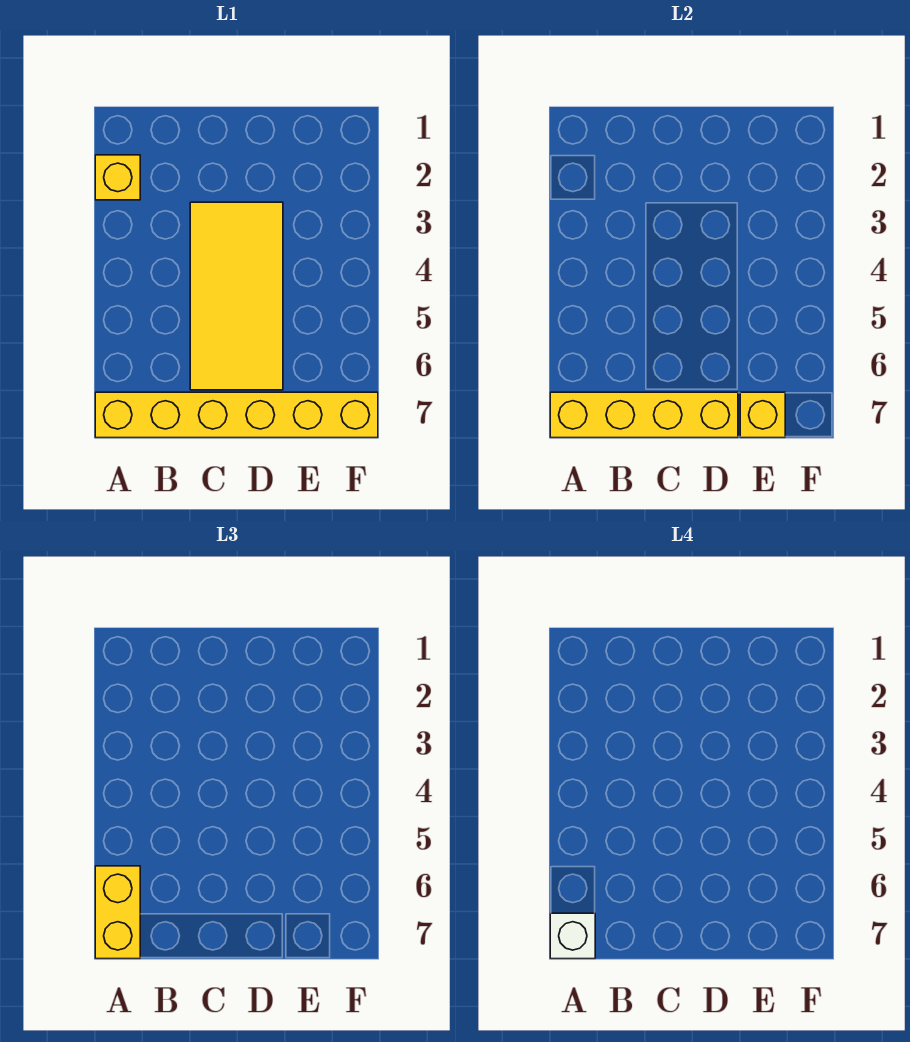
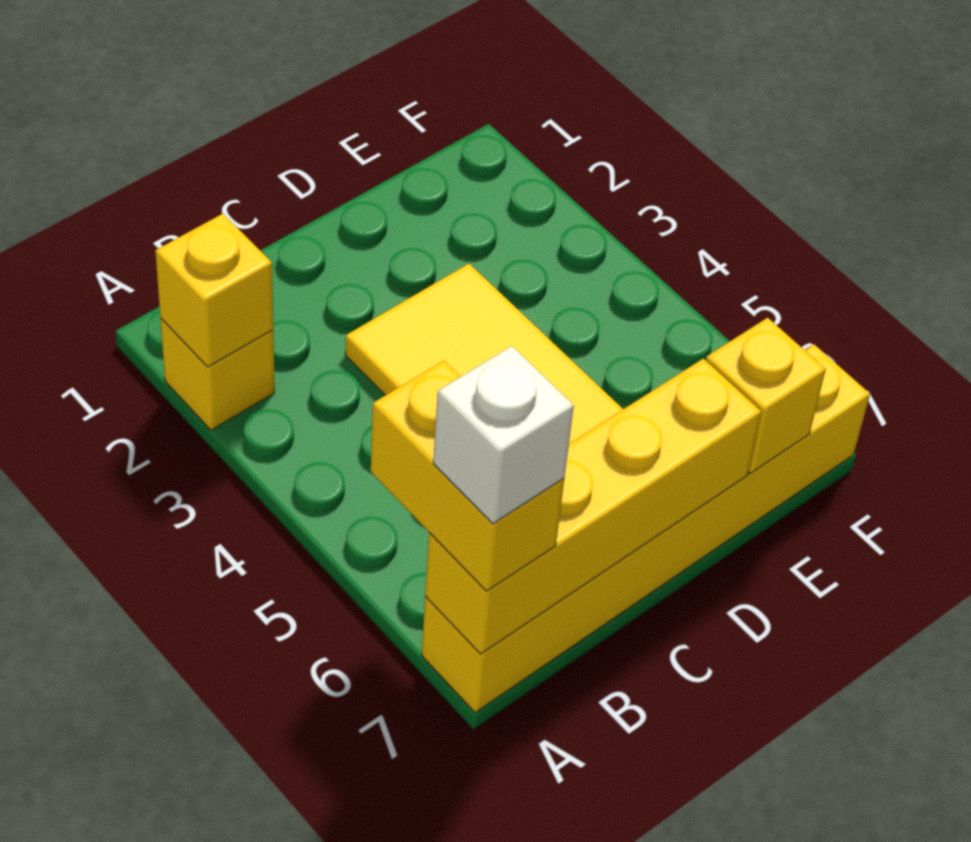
none -> yellow 1x1 brick [155,214,273,367]

